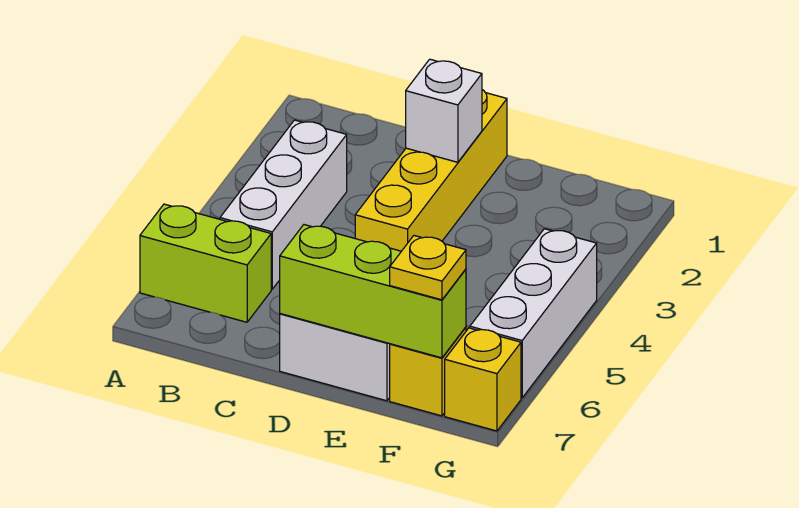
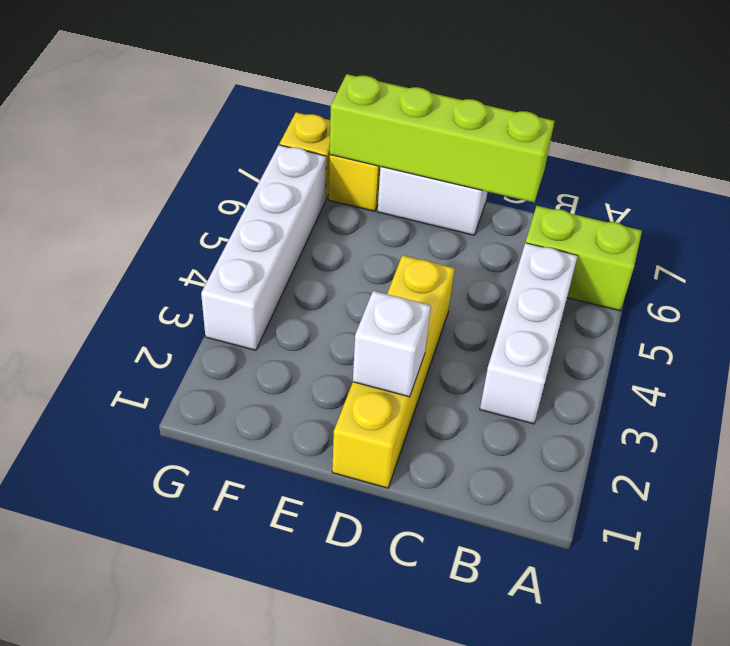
lime 1x3 brick [280,225,466,358] -> lime 1x4 brick [330,74,554,202]
yellow 1x1 plate [390,236,466,300] -> none
white 1x3 brick [470,229,597,398] -> white 1x4 brick [201,145,326,350]

